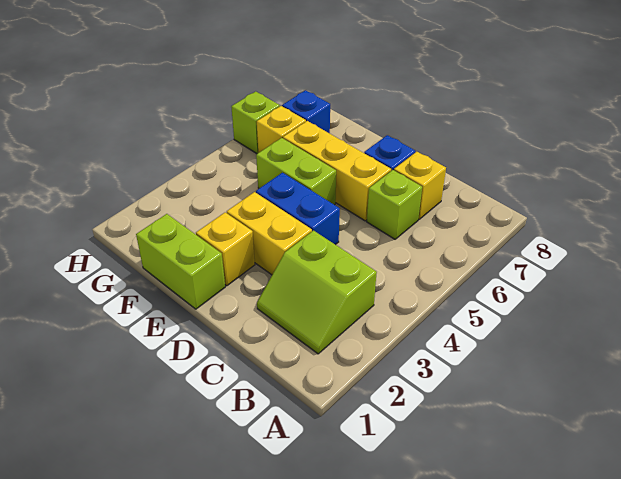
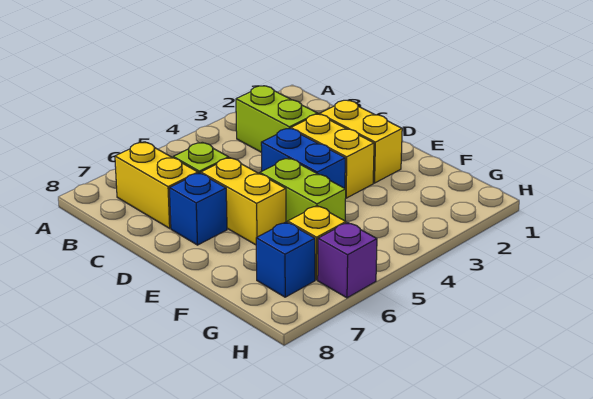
yellow 1x1 brick [394,152,446,219] -> yellow 1x2 brick [115,142,198,228]
yellow 1x3 brick [283,121,391,221] -> yellow 1x2 brick [201,158,286,245]
lime 1x2 brick [136,214,225,309] -> none
yellow 1x1 brick [196,212,255,286] -> yellow 1x2 brick [320,100,402,183]
lime 1x1 brick [231,91,280,154] -> purple 1x1 brick [318,222,377,298]

